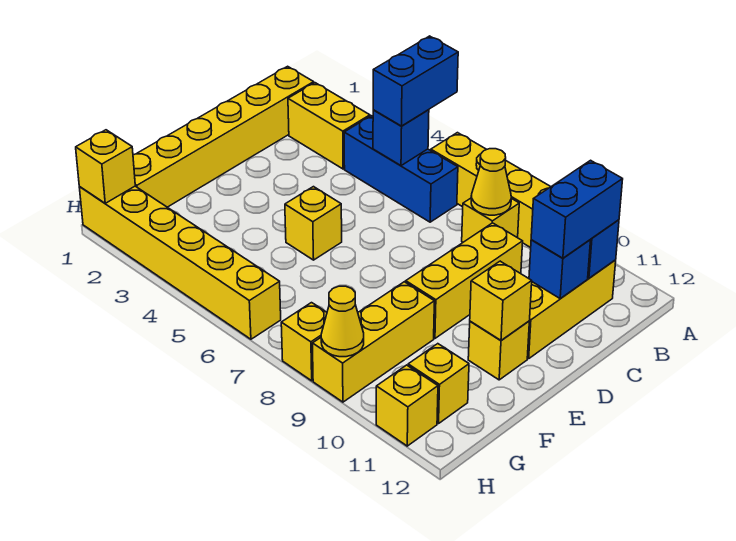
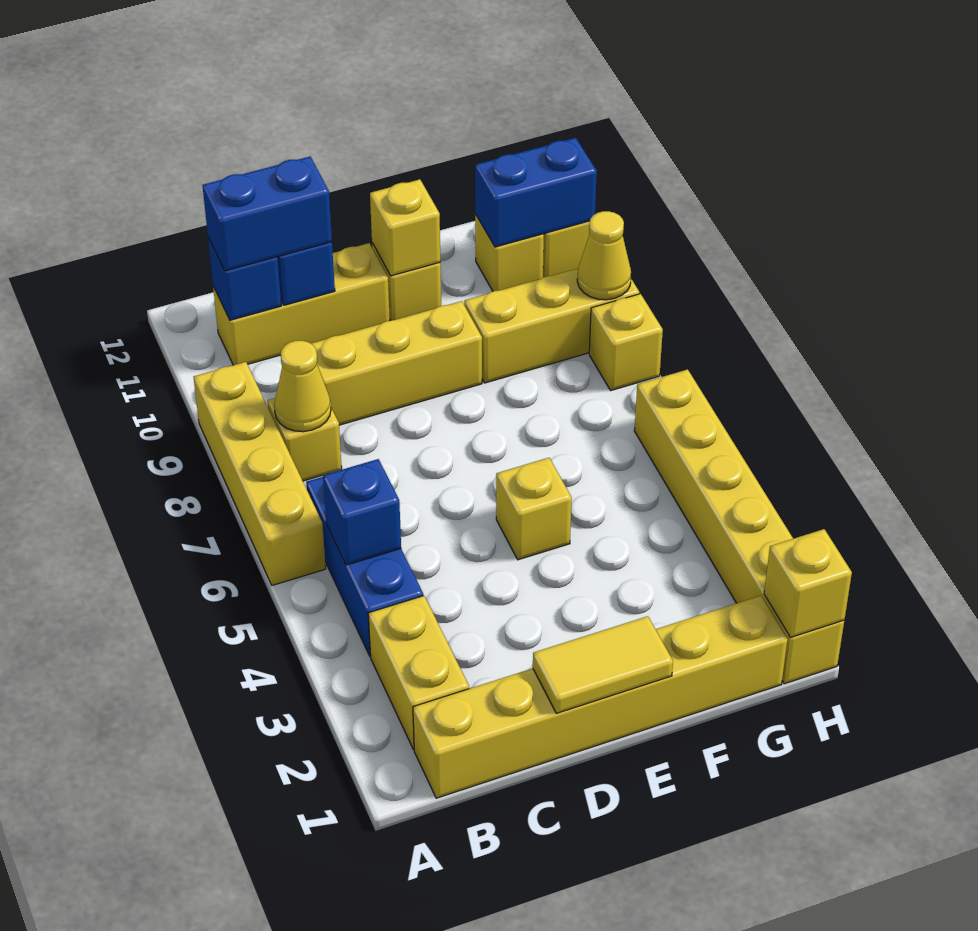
blue 1x2 brick [373,36,458,126] -> blue 1x2 brick moved to [475,138,597,247]
none -> yellow 1x2 tile [533,616,673,713]

